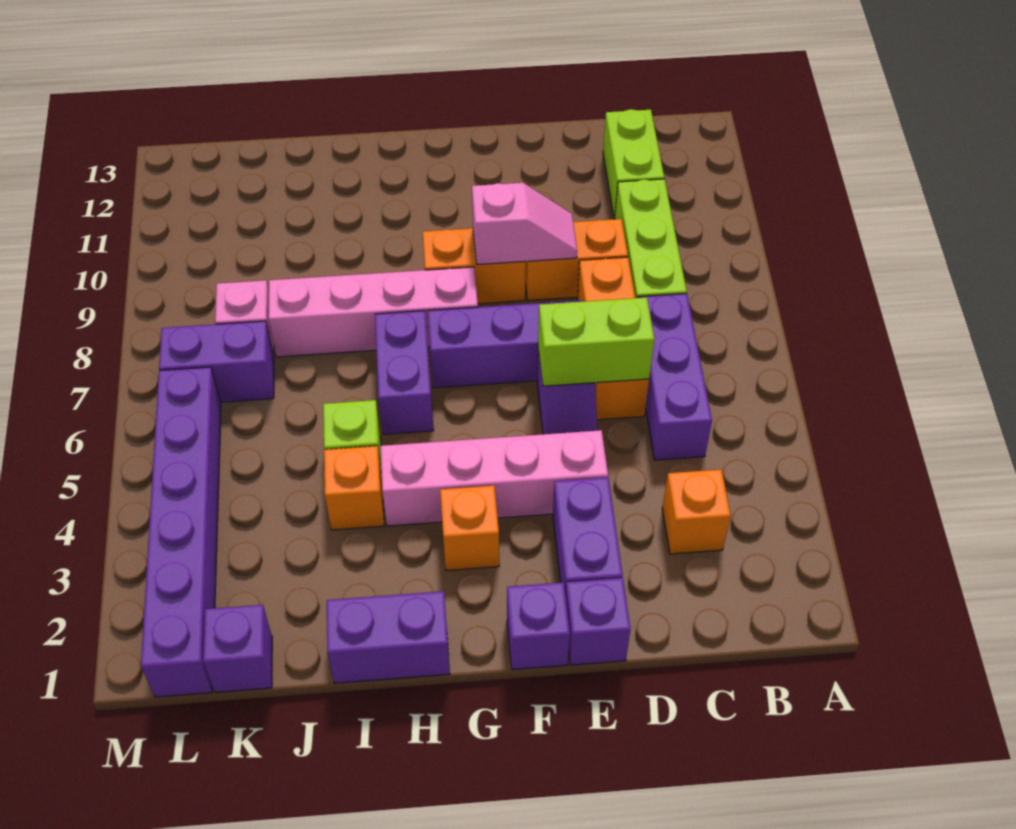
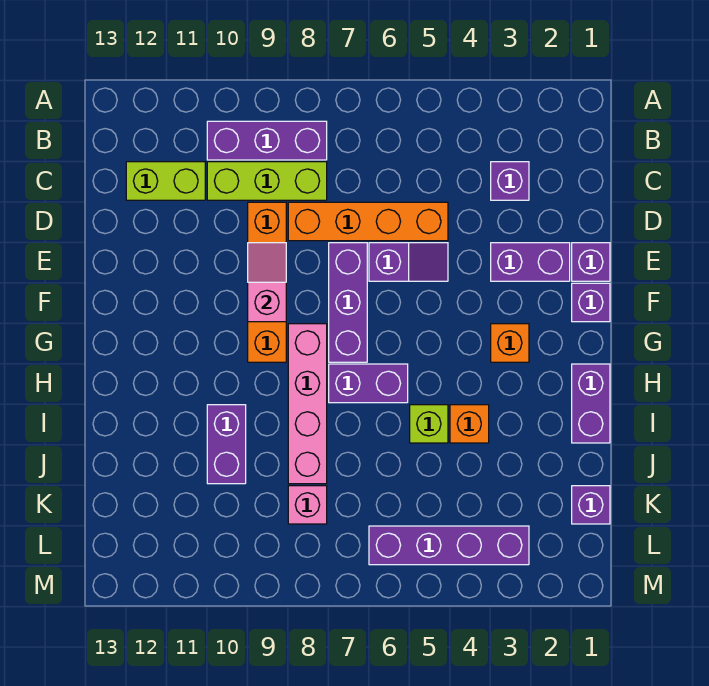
orange 1x1 brick [662,469,731,554] -> purple 1x1 brick [491,162,529,200]
purple 1x3 brick [638,294,712,460] -> purple 1x3 brick moved to [207,121,327,160]
orange 1x3 brick [577,257,649,420] -> orange 1x4 brick [288,202,448,241]
lime 1x2 brick [538,298,654,386] -> none
pink 1x4 brick [381,430,608,526] -> none
purple 1x2 brick [159,321,274,402] -> purple 1x2 brick moved to [207,405,246,484]
purple 1x6 brick [141,367,221,697] -> purple 1x4 brick [369,526,529,565]

